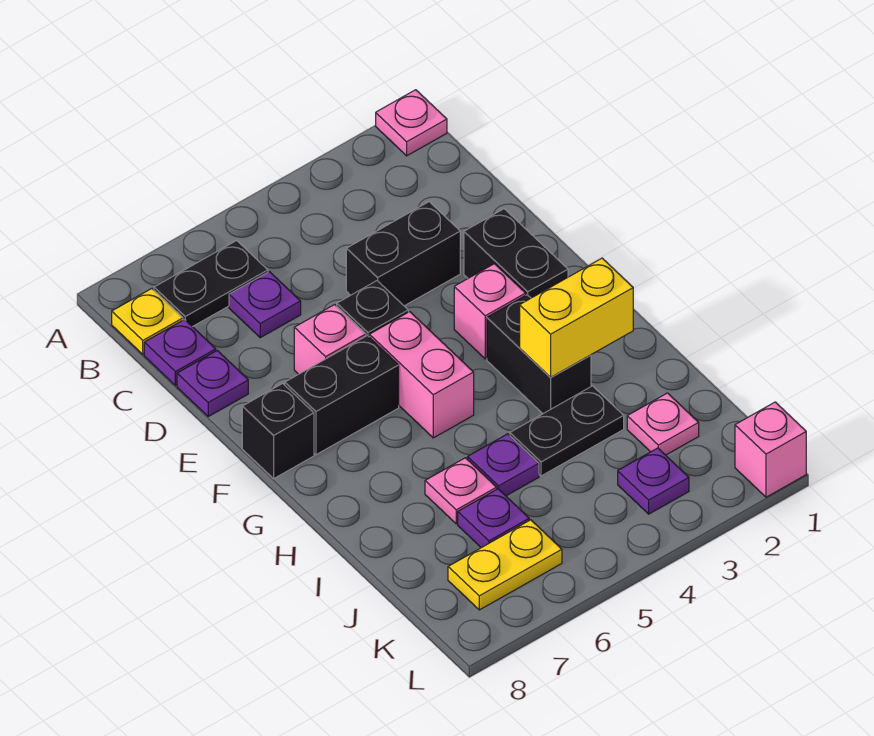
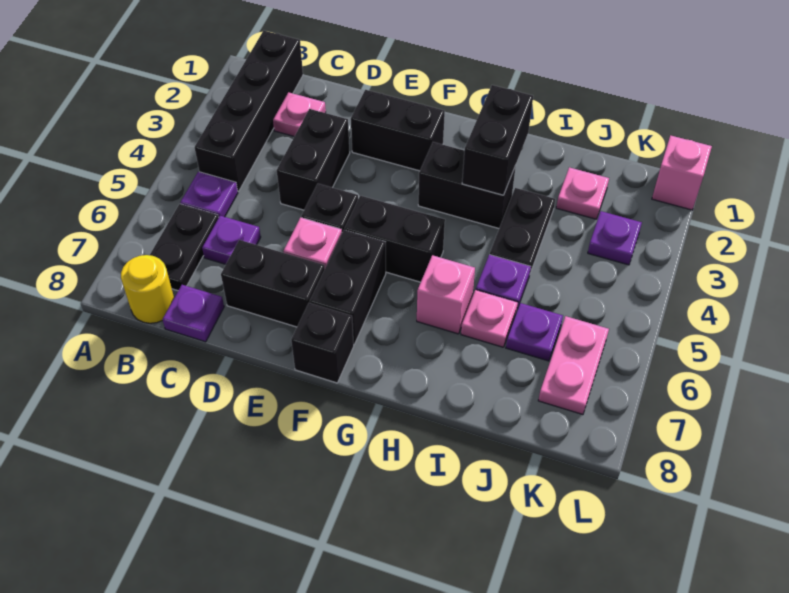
pink 1x1 plate [376,90,447,156] -> pink 1x1 plate moved to [273,92,326,136]
none -> black 1x4 brick [194,31,303,191]
yellow 1x1 plate [112,289,183,354] -> yellow 1x1 round brick [121,255,174,323]
none -> black 1x2 brick [221,240,325,327]
purple 1x1 plate [177,350,248,416] -> purple 1x1 plate moved to [181,172,238,217]
pink 1x1 brick [454,264,526,359] -> pink 1x1 brick moved to [417,255,475,334]
pink 1x2 brick [369,312,474,438] -> black 1x2 brick [345,196,445,282]
yellow 1x2 brick [520,258,633,377] -> black 1x2 brick [462,85,533,195]
yellow 1x2 plate [448,520,562,610] -> pink 1x2 plate [538,316,609,415]

